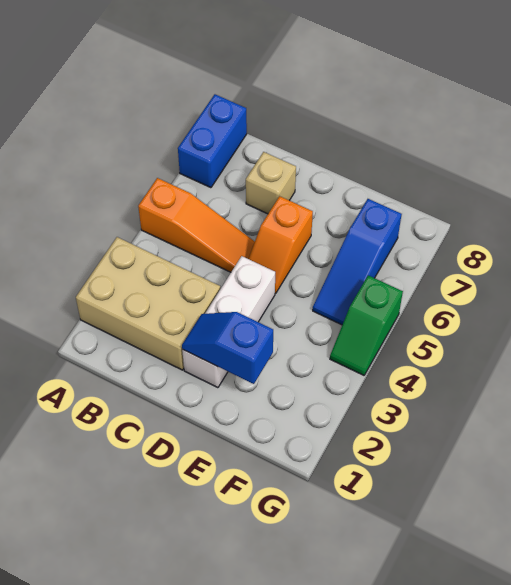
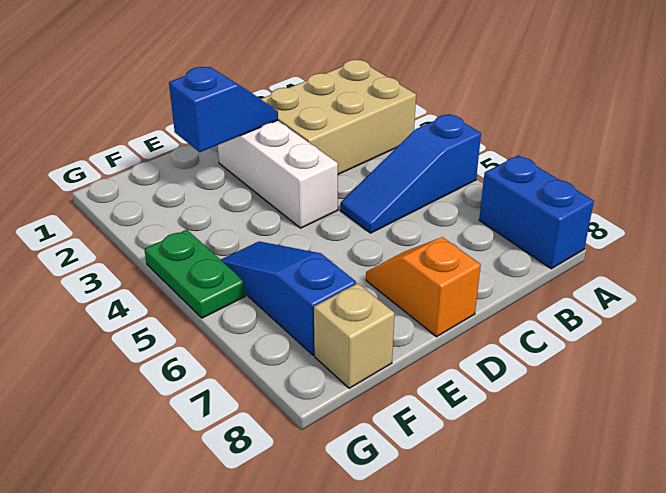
orange 1x3 slope [138,178,255,272] -> blue 1x3 slope [341,114,481,233]
tan 1x1 brick [246,152,296,214] -> tan 1x1 brick moved to [314,283,395,388]
orange 1x2 slope [249,196,313,293] -> orange 1x2 slope moved to [366,237,481,337]
green 1x2 slope [330,275,403,375] -> green 1x2 plate [144,229,245,318]

